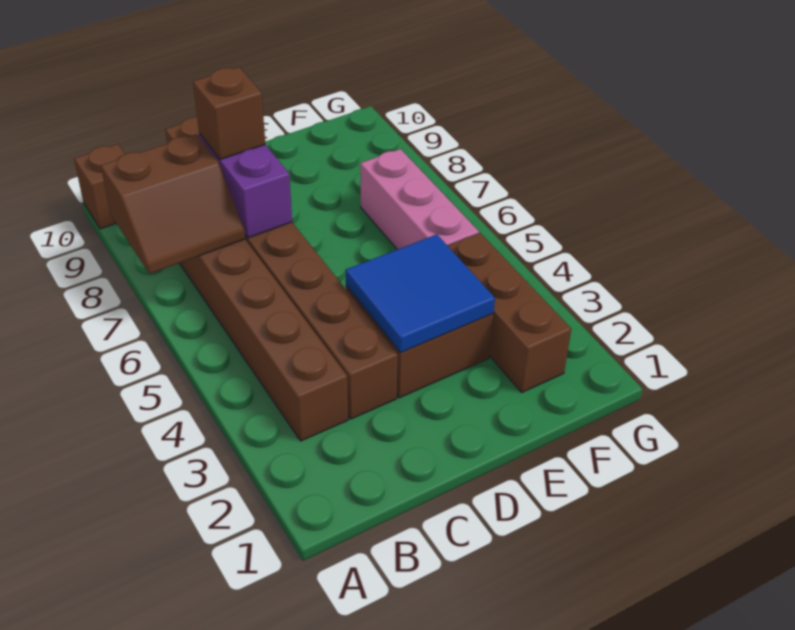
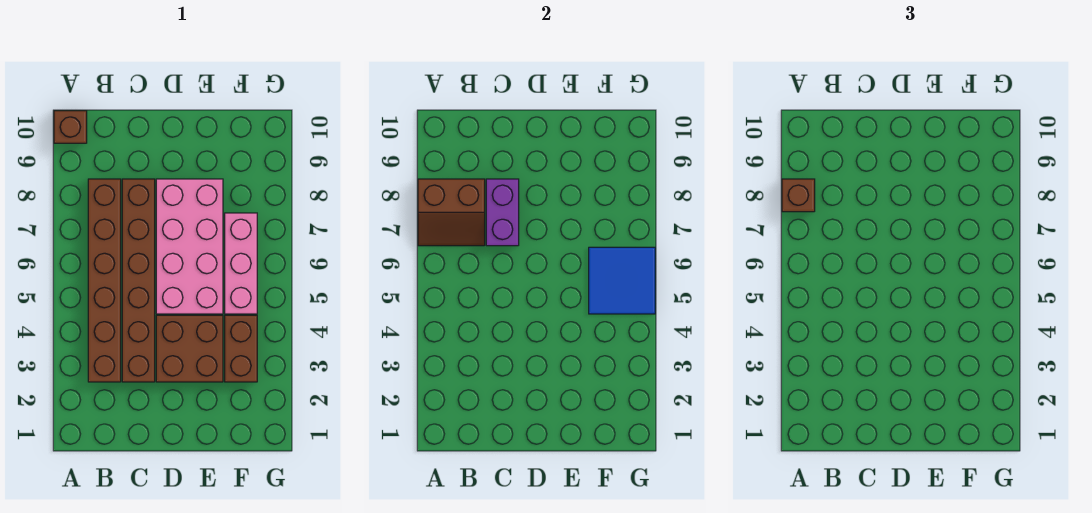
brown 1x8 brick [165,117,398,419] -> brown 1x6 brick [122,179,155,382]
brown 1x1 brick [193,67,265,159] -> brown 1x1 brick moved to [782,179,815,212]
blue 2x2 tile [346,234,495,353] -> blue 2x2 tile moved to [589,247,655,314]
none -> pink 2x4 brick [156,179,223,314]
brown 1x3 brick [448,233,571,392] -> brown 1x2 brick [225,315,257,382]

